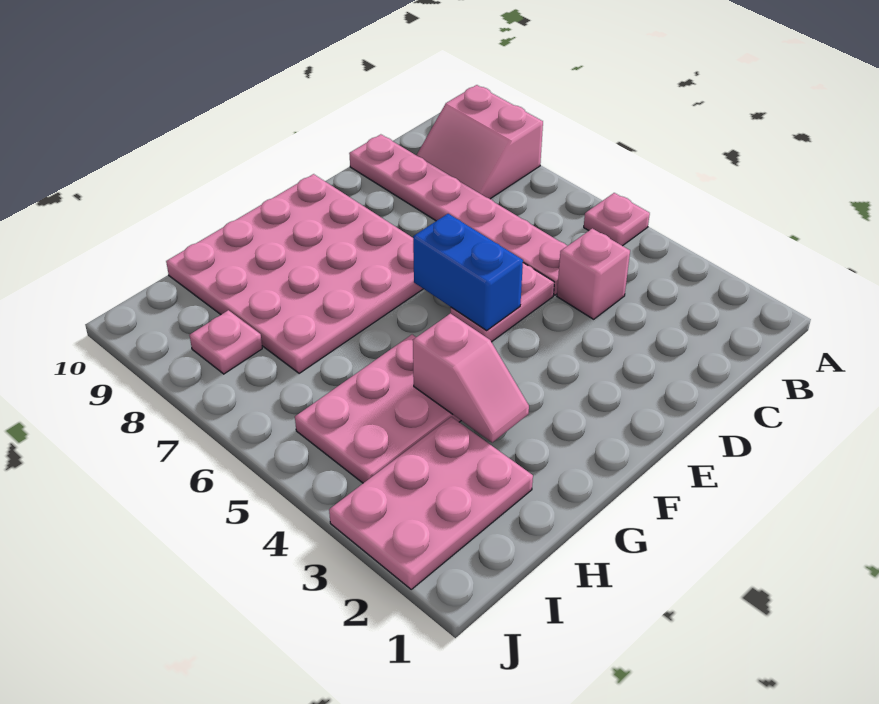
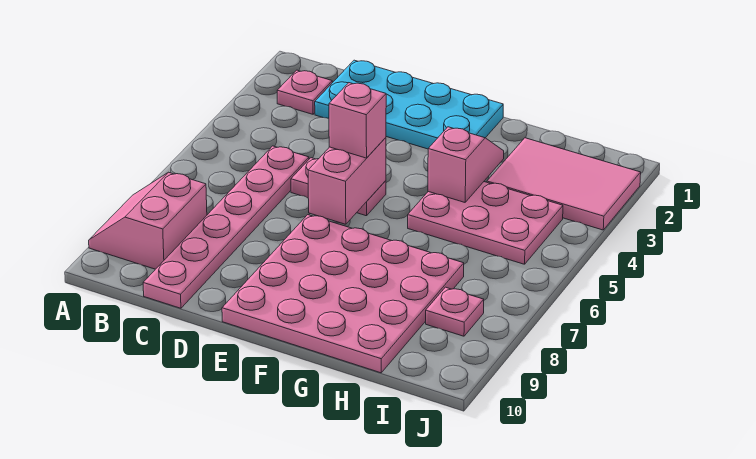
pink 1x1 plate [584,193,650,246] -> pink 1x1 plate moved to [277,70,332,114]
pink 2x2 slope [416,85,543,199] -> pink 2x2 slope turned to [89,172,207,269]
none -> cyan 2x4 plate [315,60,503,149]
pink 1x1 brick [557,228,630,319] -> pink 1x1 brick moved to [329,83,386,158]
blue 1x2 brick [413,214,523,330] -> pink 1x2 brick [308,138,386,224]
pink 2x3 plate [329,417,533,589] -> pink 2x3 tile [487,138,641,230]

